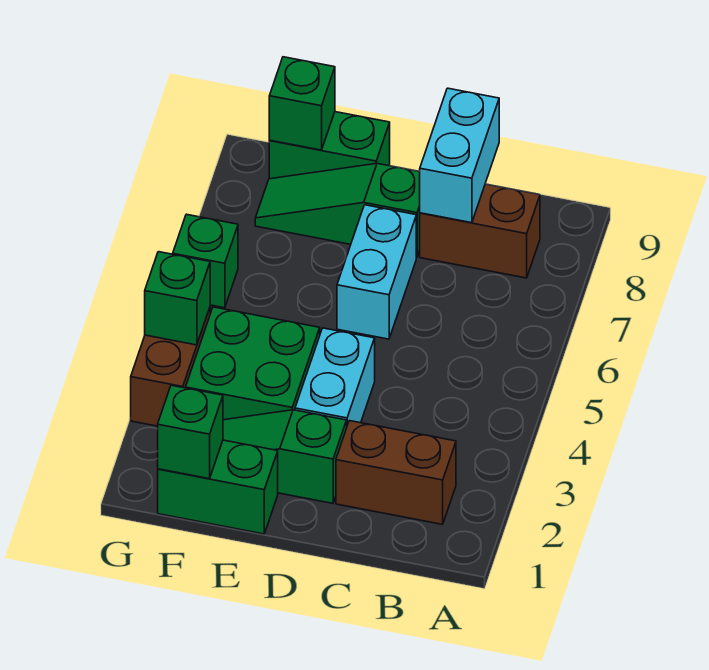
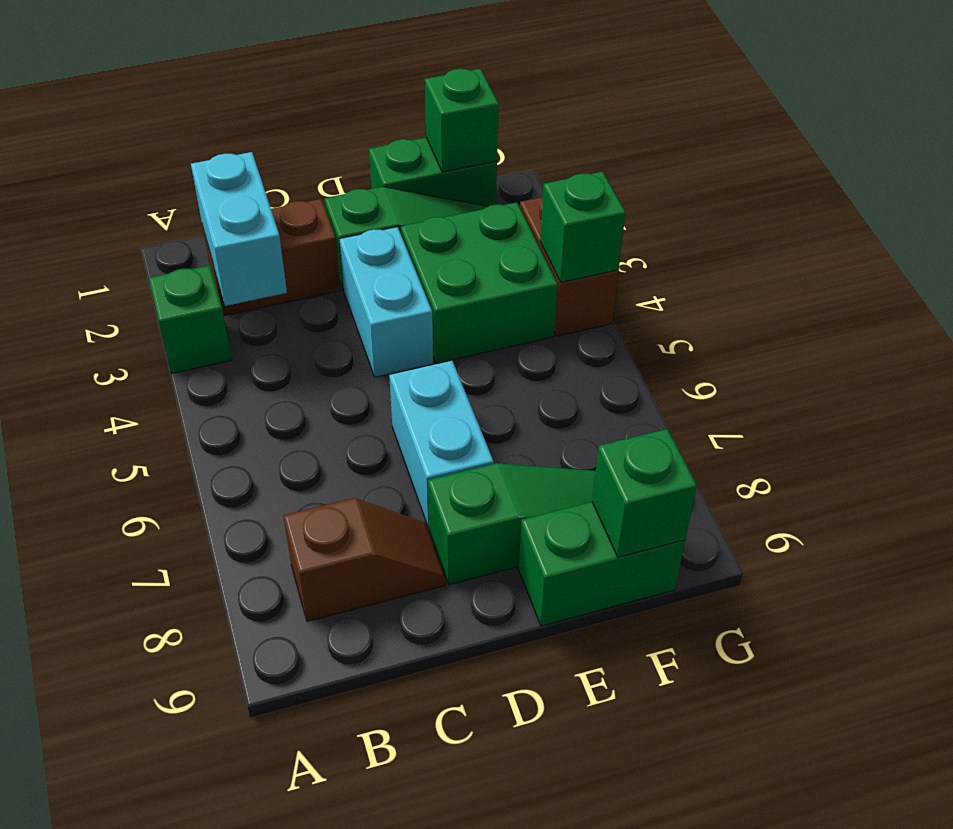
brown 1x2 brick [420,184,540,278] -> brown 1x2 slope [283,498,445,621]
cyan 1x2 brick [419,88,499,223] -> cyan 1x2 brick moved to [191,152,287,306]
green 1x1 brick [173,214,238,308] -> green 1x1 brick moved to [149,265,232,374]

